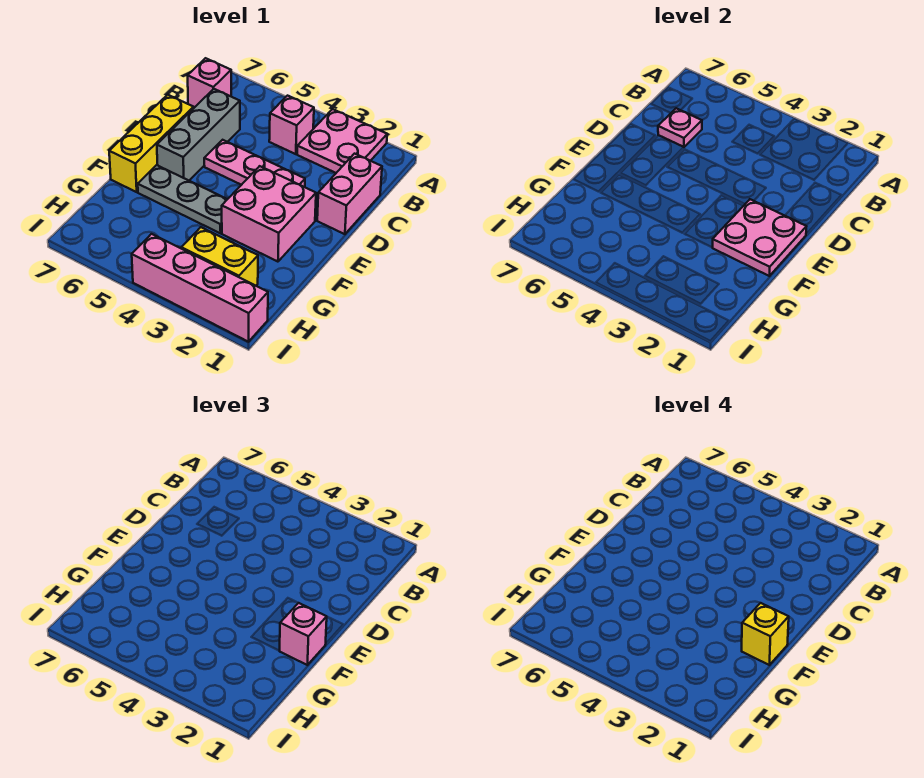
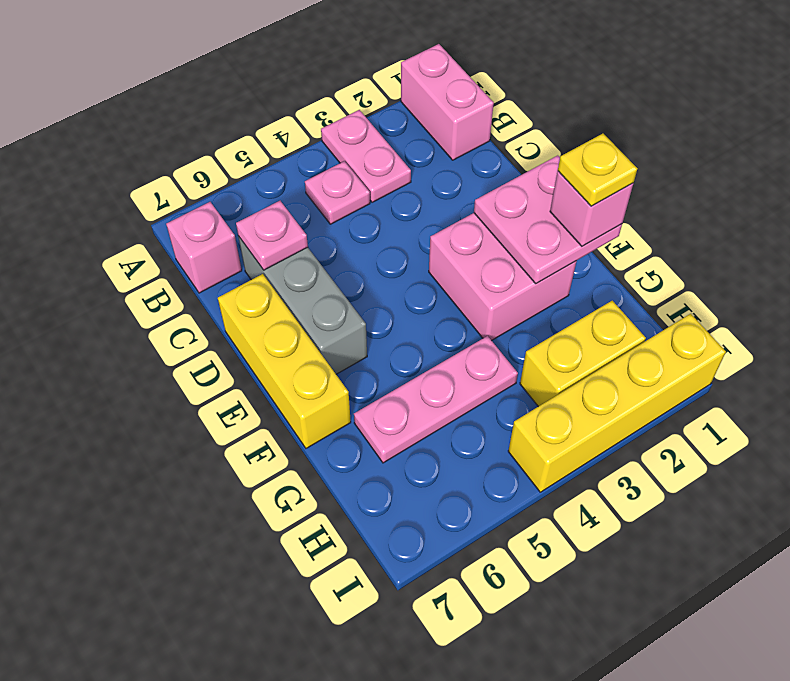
pink 2x2 plate [297,109,387,173] -> pink 1x2 plate [321,110,411,202]
pink 1x1 brick [269,96,314,154] -> pink 1x1 plate [305,161,370,224]
pink 1x2 brick [317,154,382,234] -> pink 1x2 brick moved to [401,44,494,160]
pink 1x3 plate [204,140,305,187] -> pink 1x3 plate moved to [354,336,518,463]
yellow 1x1 brick [742,603,789,665] -> yellow 1x1 plate [558,134,637,206]
grey 1x3 plate [138,165,227,233] -> none
pink 1x4 brick [132,234,268,342] -> yellow 1x4 brick [508,314,726,492]

